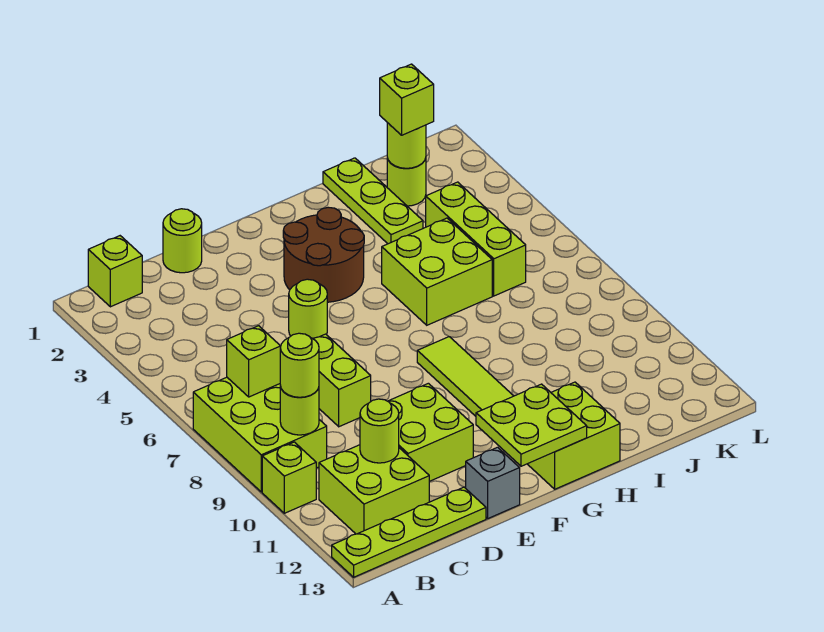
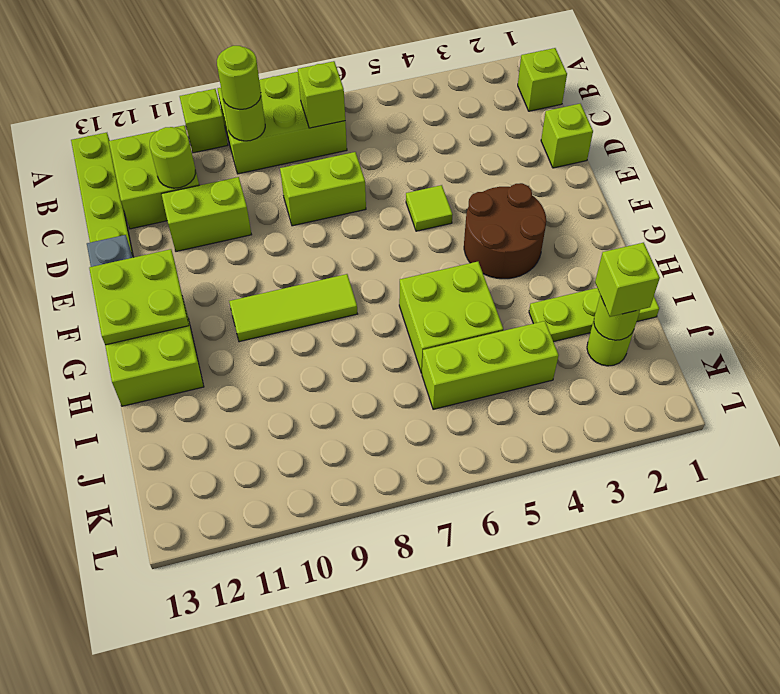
lime 1x1 round brick [163,209,202,273] -> lime 1x1 brick [541,104,593,168]
lime 2x2 brick [388,383,473,481] -> lime 1x2 brick [162,177,252,251]
lime 1x1 round brick [289,279,327,339] -> lime 1x1 tile [406,185,453,231]

